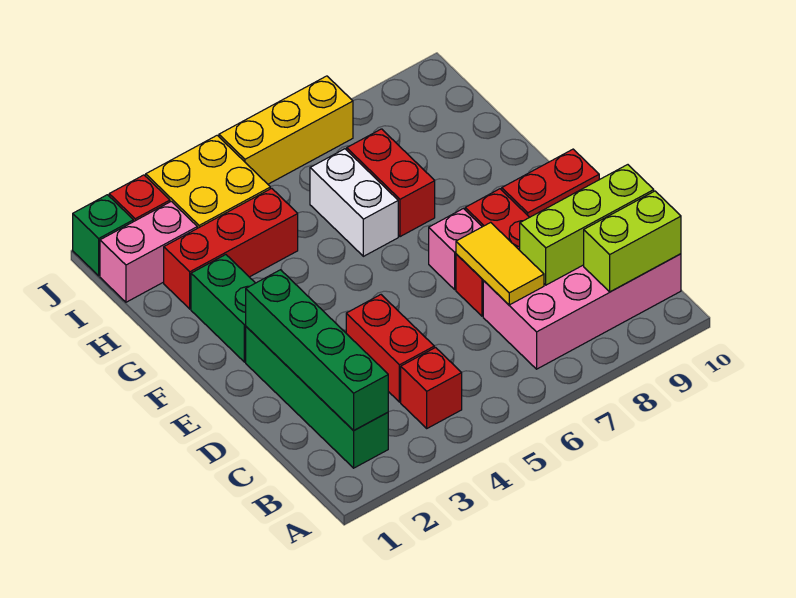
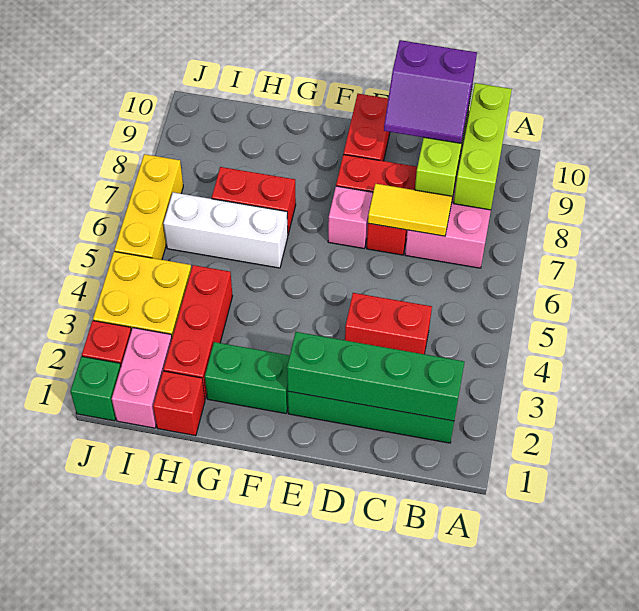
red 1x1 brick [401,348,462,428] -> red 1x1 brick moved to [153,371,205,436]
lime 1x2 brick [584,191,681,292] -> lime 1x3 brick [454,83,512,210]
none -> purple 2x2 slope [384,40,477,143]
white 1x2 brick [310,149,398,256] -> white 1x3 brick [164,192,288,268]

